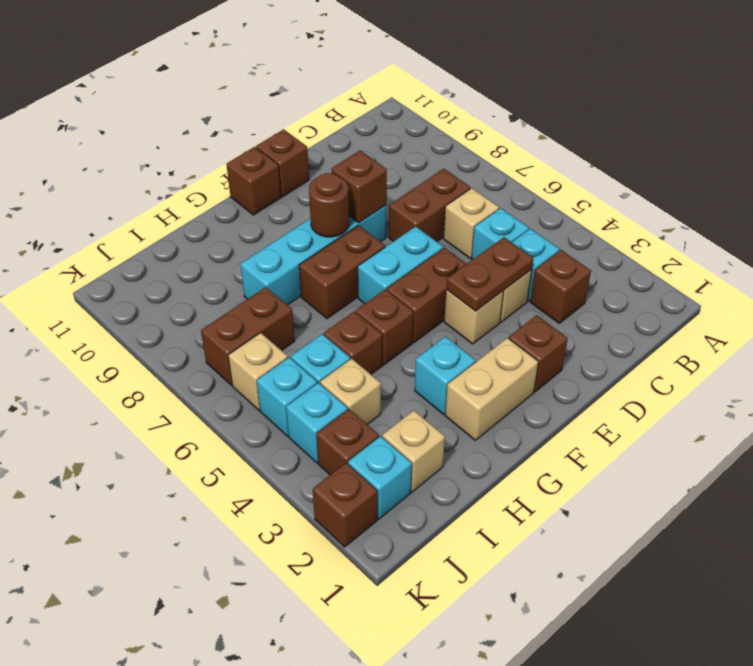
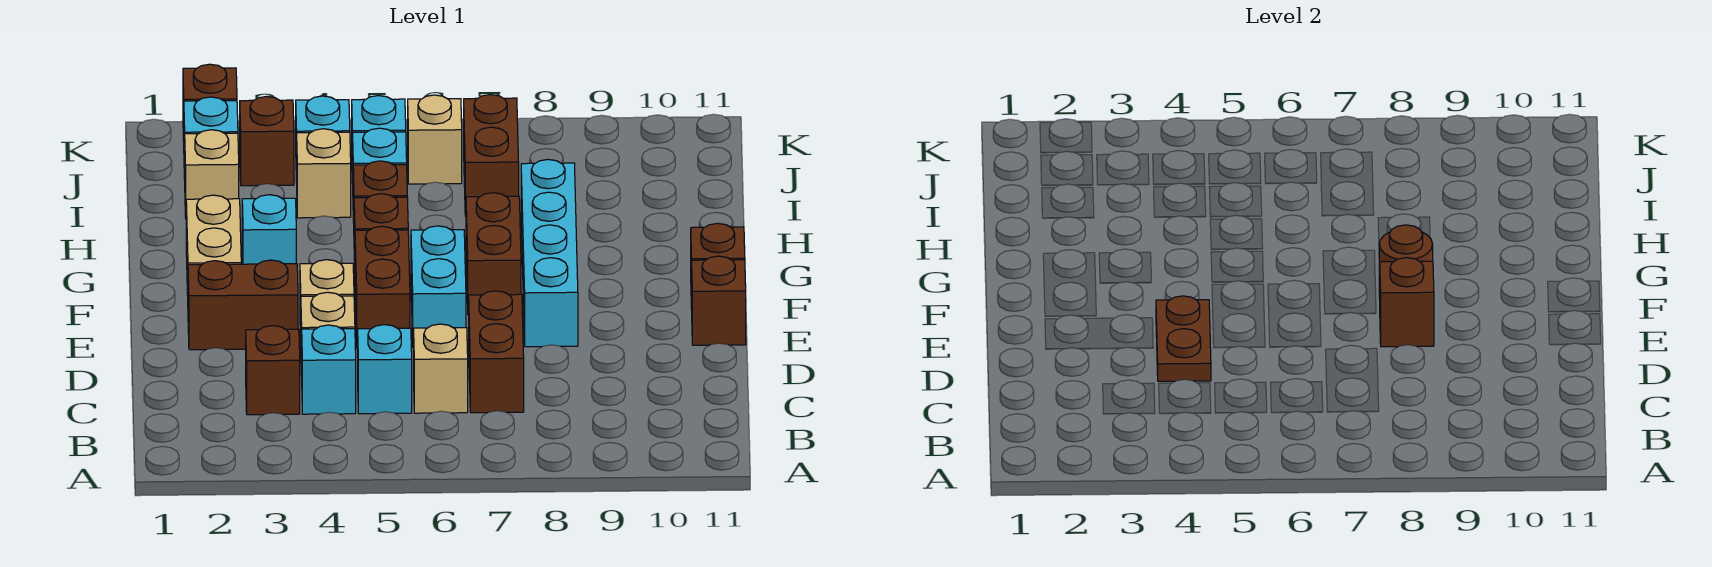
brown 1x1 brick [509,315,568,392] -> brown 1x2 brick [188,260,298,350]

